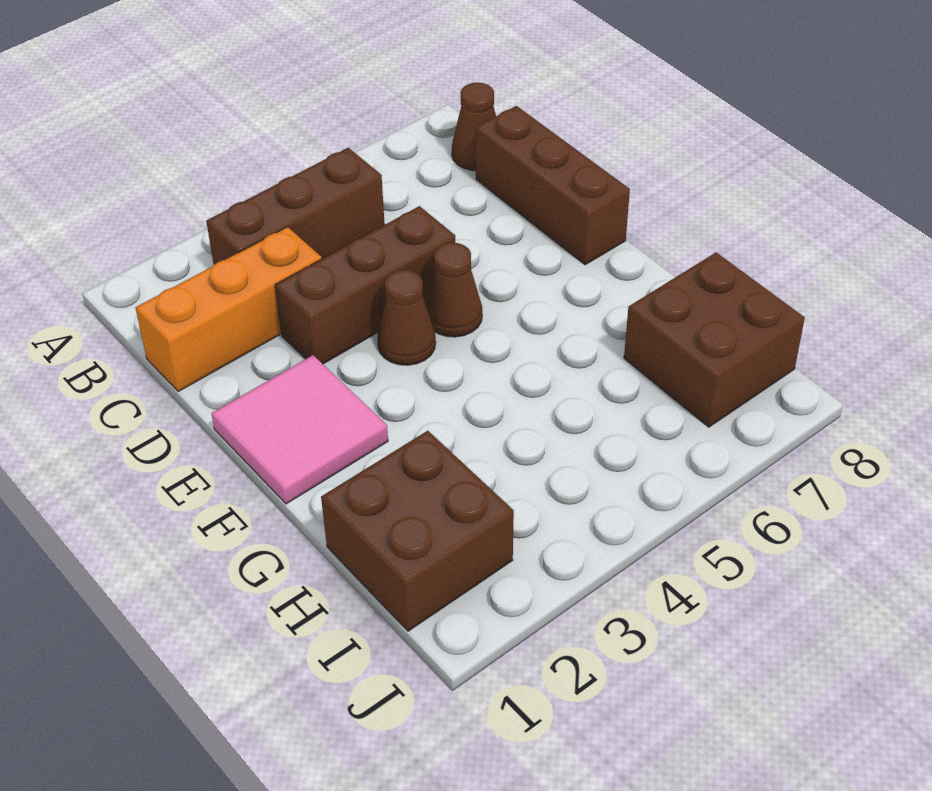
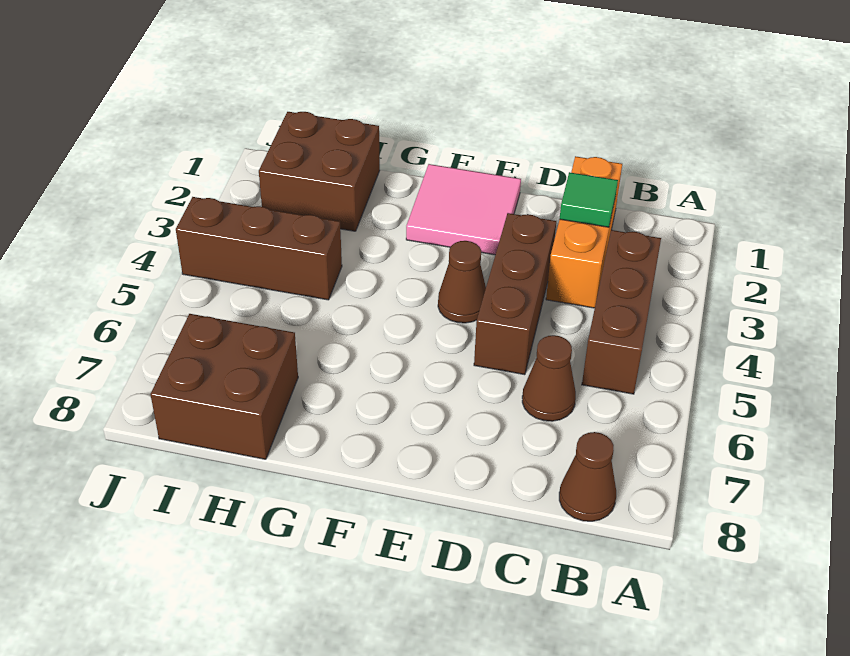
none -> green 1x1 tile [560,172,618,227]
brown 1x3 brick [476,106,630,265] -> brown 1x3 brick moved to [176,197,342,300]
brown 1x1 cone [426,243,482,337] -> brown 1x1 cone moved to [522,335,576,421]

